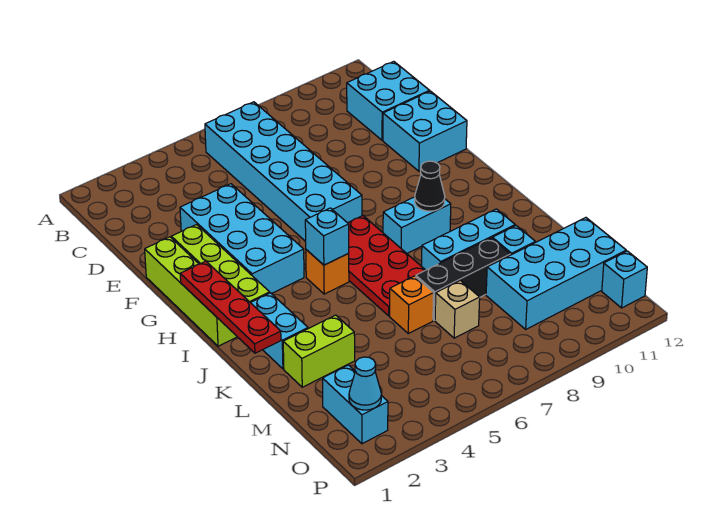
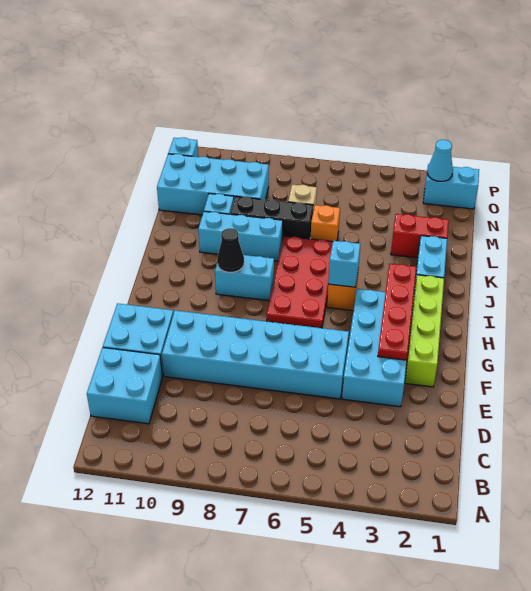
cyan 2x6 brick [205,102,362,242] -> cyan 2x6 brick turned to [162,310,349,399]
lime 1x4 brick [145,237,237,346] -> none
red 1x4 plate [180,261,281,353] -> red 1x4 plate moved to [378,264,417,360]
lime 1x2 brick [283,315,355,387] -> red 1x2 brick [391,214,449,258]
cyan 1x2 brick [323,365,388,444] -> cyan 1x2 brick turned to [423,164,479,209]

